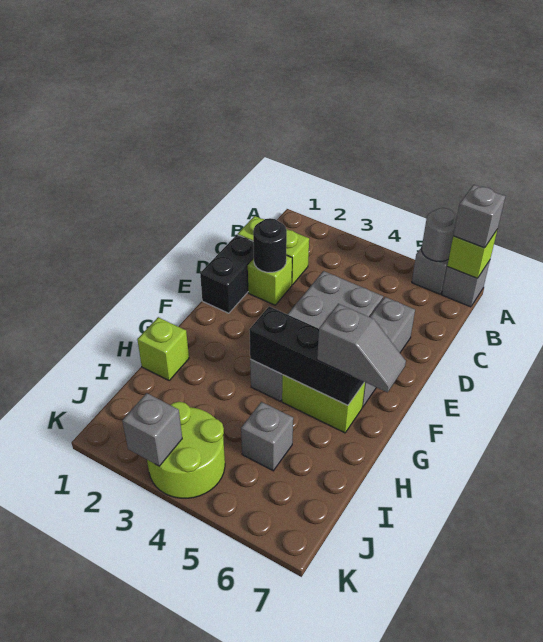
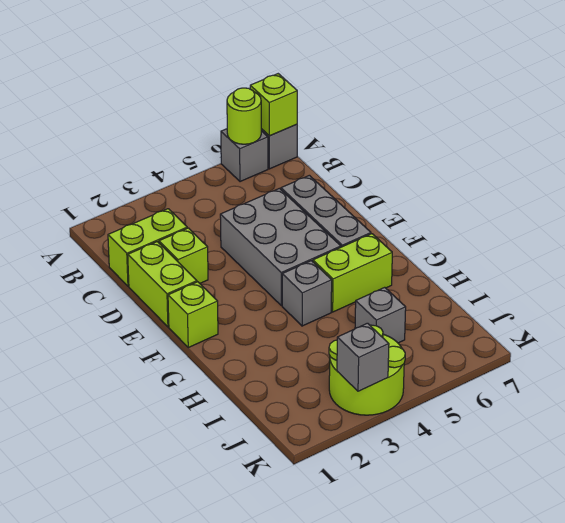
grey 1x1 round brick [422,208,457,262] -> lime 1x1 round brick [227,88,261,144]
grey 1x1 brick [453,185,505,248] -> none
black 1x2 brick [200,235,254,313] -> lime 1x2 brick [128,242,197,327]
black 1x1 round brick [253,218,287,272] -> none
black 1x3 brick [249,306,364,405] -> none
grey 1x2 slope [317,304,406,392] -> none
lime 1x1 brick [137,317,189,380] -> lime 1x1 brick moved to [168,282,218,348]

